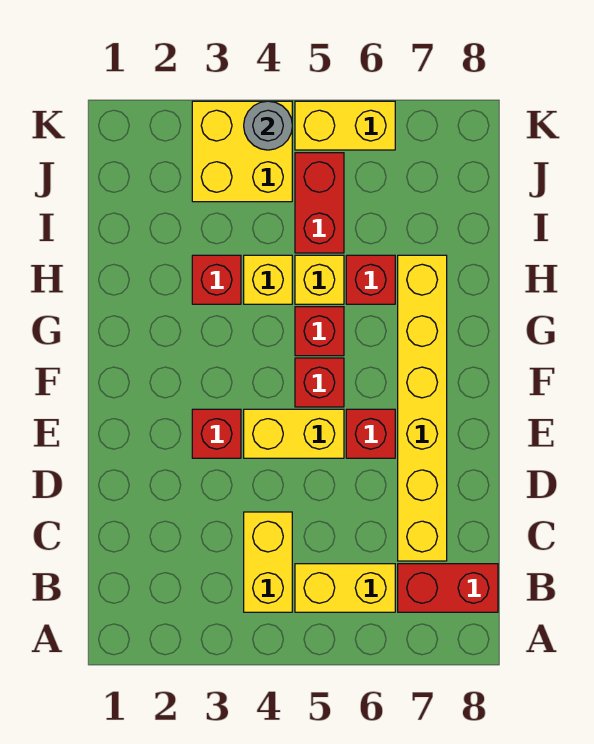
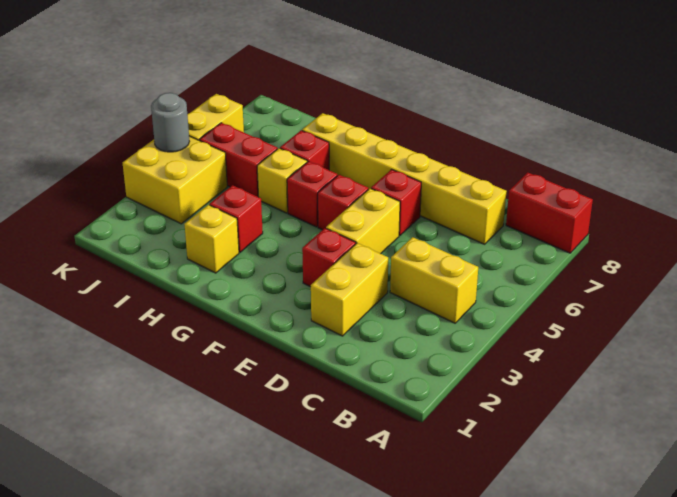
yellow 1x2 brick [295,564,395,612] -> yellow 1x2 brick moved to [311,243,388,336]
red 1x2 brick [398,564,498,612] -> red 1x2 brick turned to [506,172,593,253]
yellow 1x1 brick [244,255,292,304] -> yellow 1x1 brick moved to [184,205,239,273]

